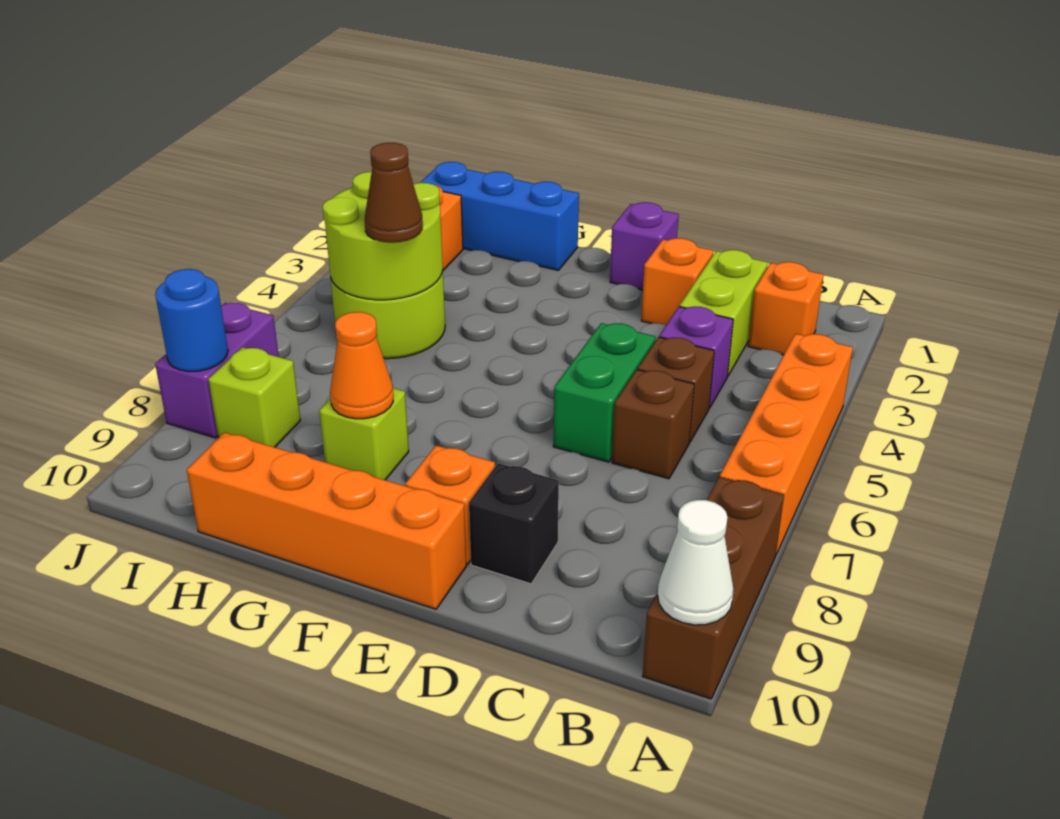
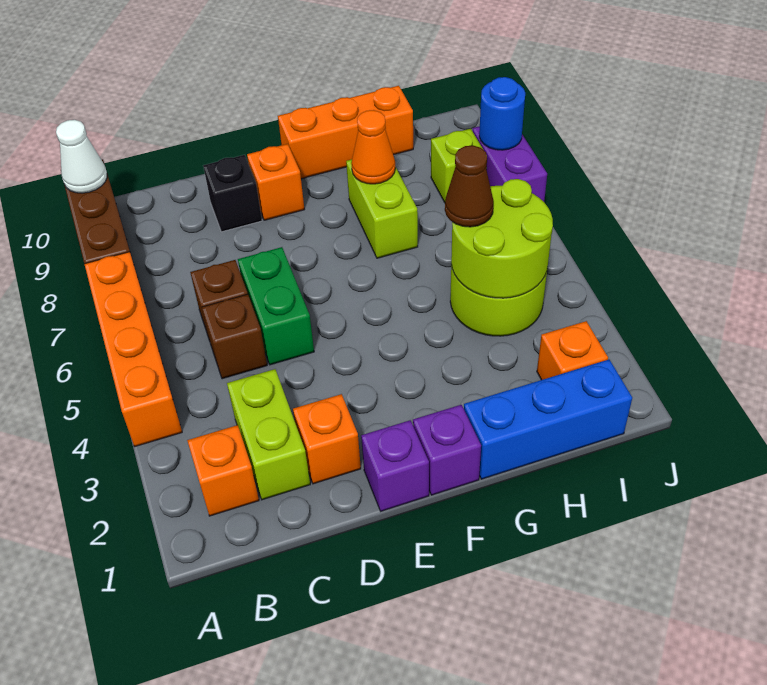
purple 1x1 brick [659,306,733,408] -> purple 1x1 brick moved to [413,405,481,495]
orange 1x4 brick [187,432,466,609] -> orange 1x3 brick [278,86,413,179]
lime 1x1 brick [319,388,409,480] -> lime 1x2 brick [346,159,418,258]

